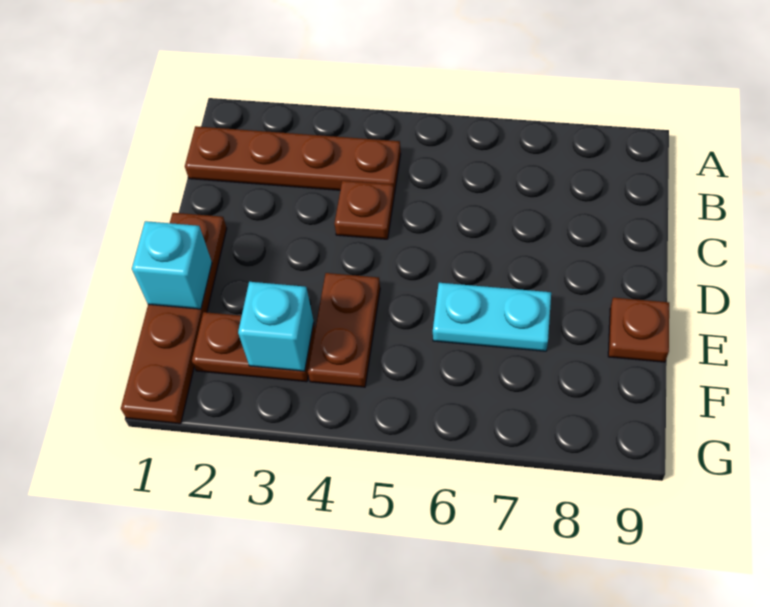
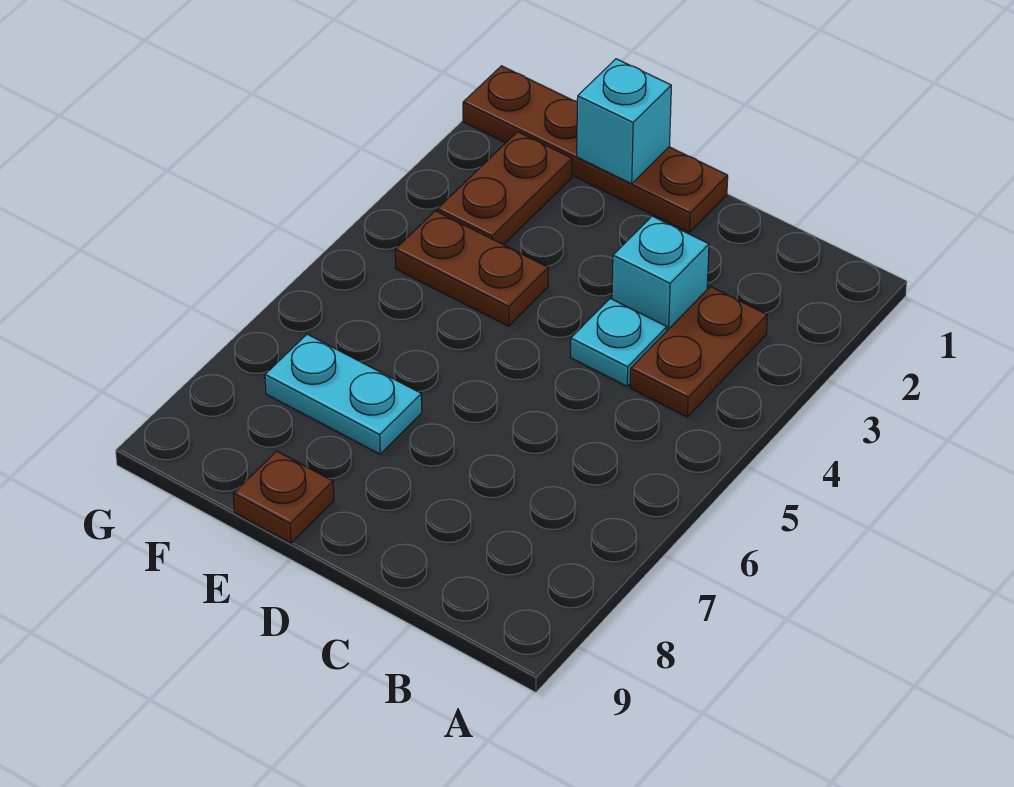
brown 1x4 plate [185,126,401,194] -> brown 1x2 plate [630,286,767,417]
brown 1x1 plate [334,181,394,239] -> cyan 1x1 plate [570,298,667,386]
cyan 1x2 plate [433,283,551,351] -> cyan 1x2 plate turned to [265,334,422,454]
cyan 1x1 brick [238,282,314,371] -> cyan 1x1 brick moved to [612,216,709,330]

